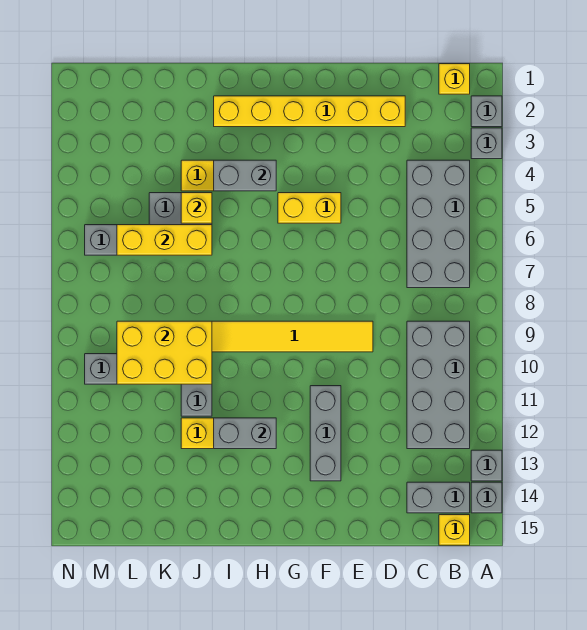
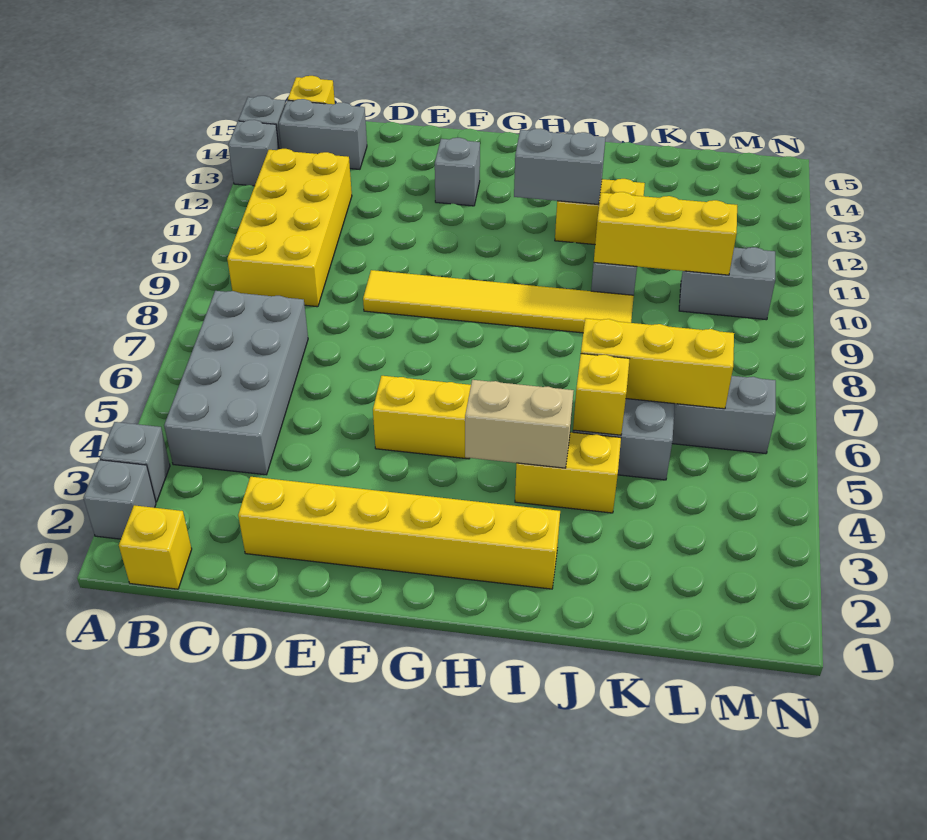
grey 2x4 brick [407,321,470,449] -> yellow 2x4 brick [227,149,352,307]
grey 1x3 brick [310,386,341,481] -> grey 1x1 brick [435,138,480,206]
grey 1x2 brick [214,160,276,191] -> tan 1x2 brick [465,380,574,468]
yellow 2x3 brick [117,321,212,384] -> yellow 1x3 brick [594,192,737,275]

